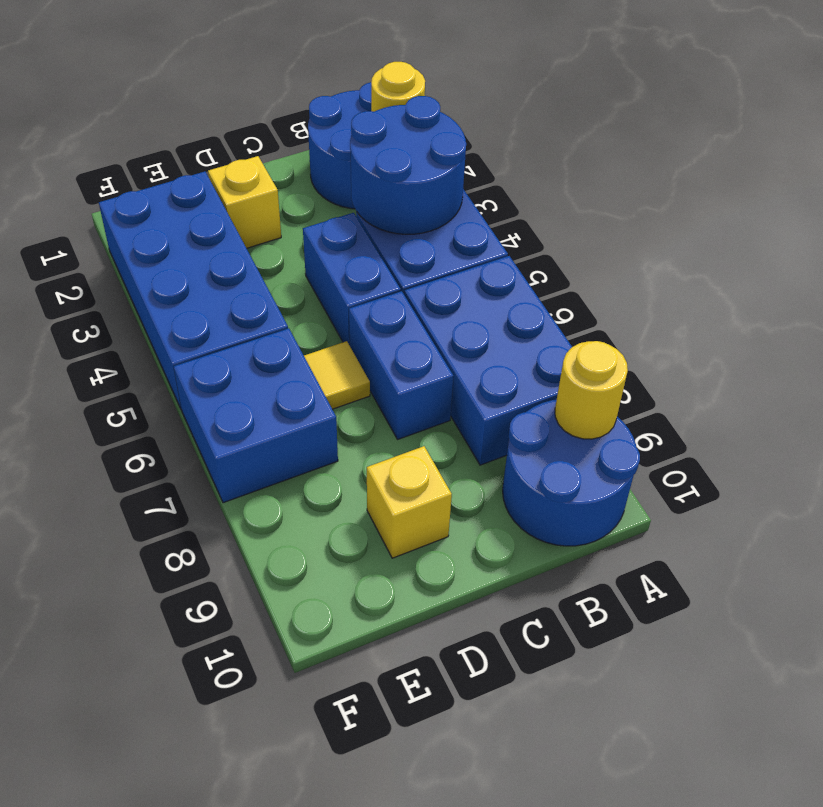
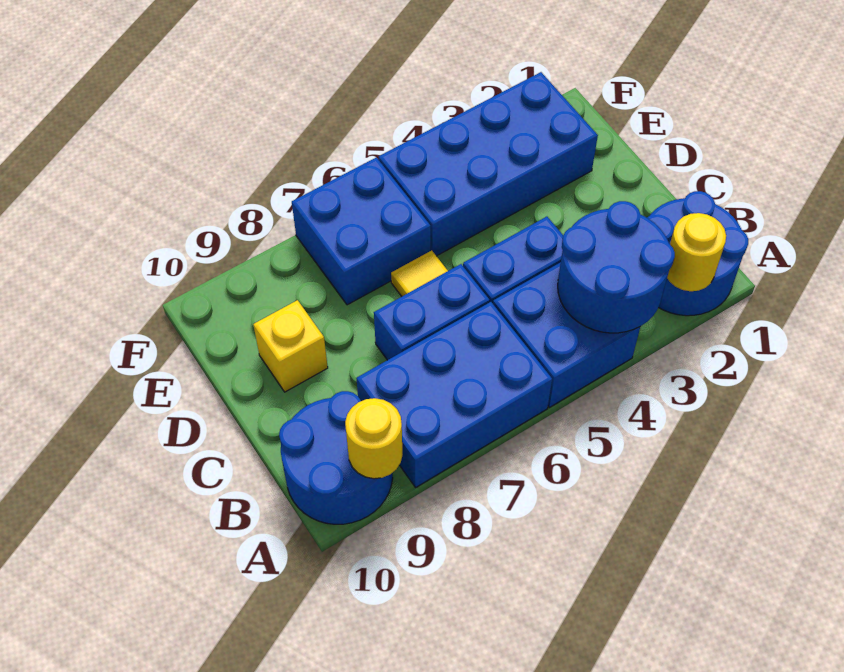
yellow 1x1 brick [208,156,281,248] -> none

